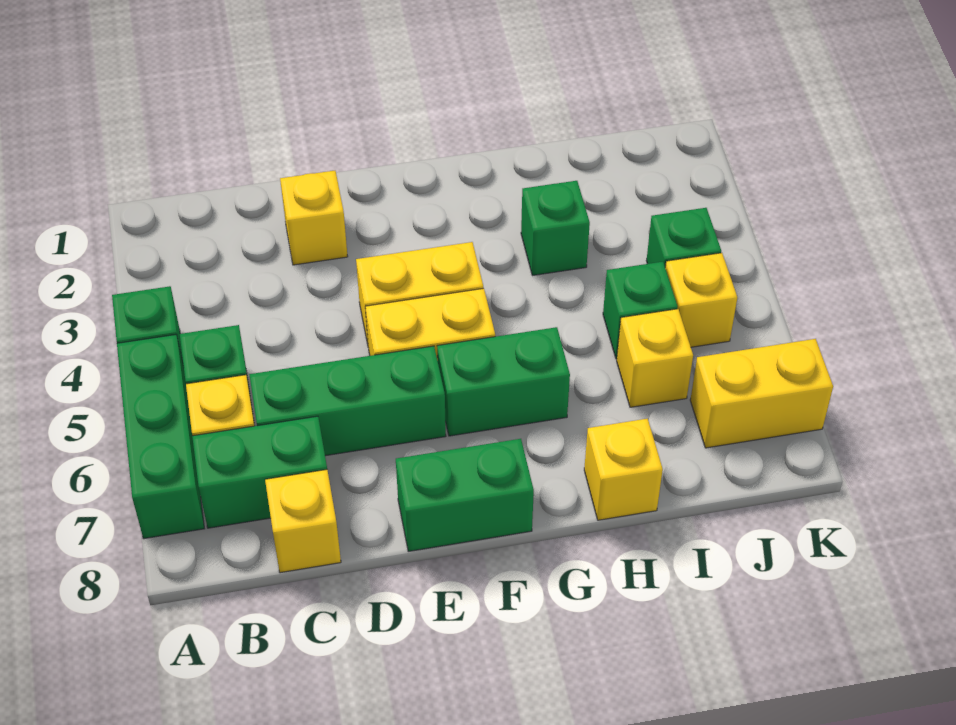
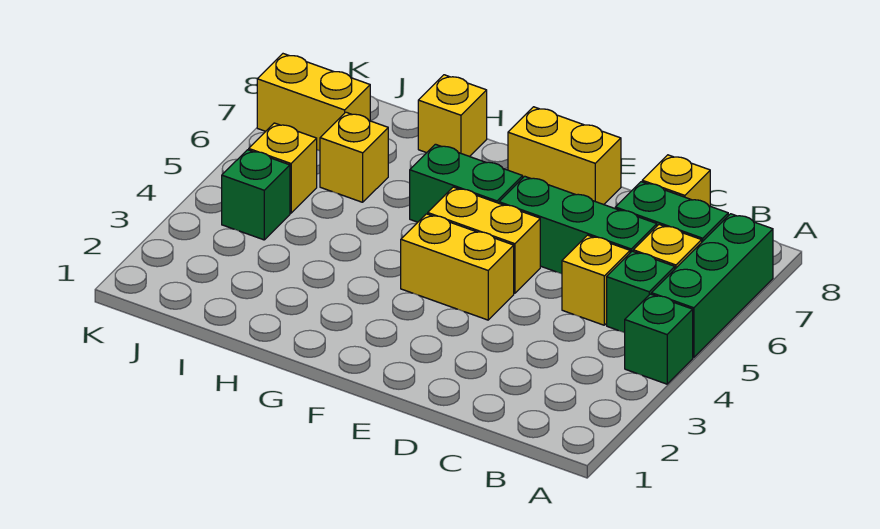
yellow 1x1 brick [280,171,348,265] -> yellow 1x1 brick moved to [562,235,630,325]
green 1x2 brick [396,439,534,551] -> yellow 1x2 brick [508,107,621,205]
green 1x1 brick [521,181,590,275] -> none
green 1x1 brick [603,262,678,359] -> none

